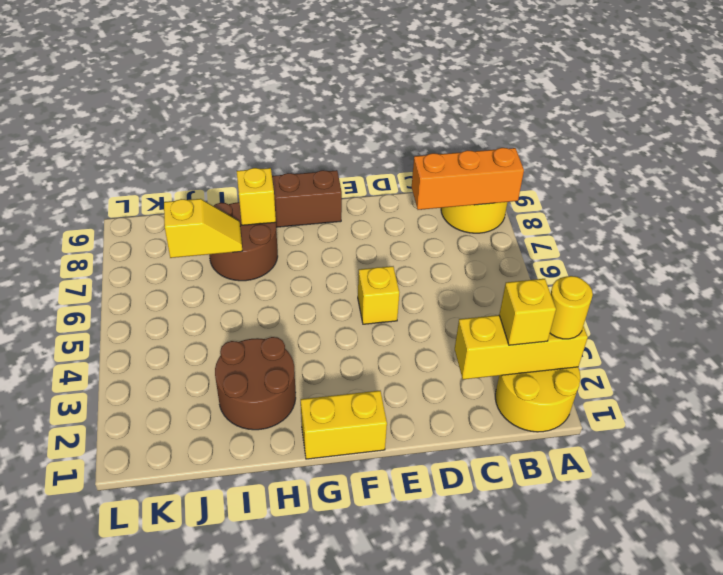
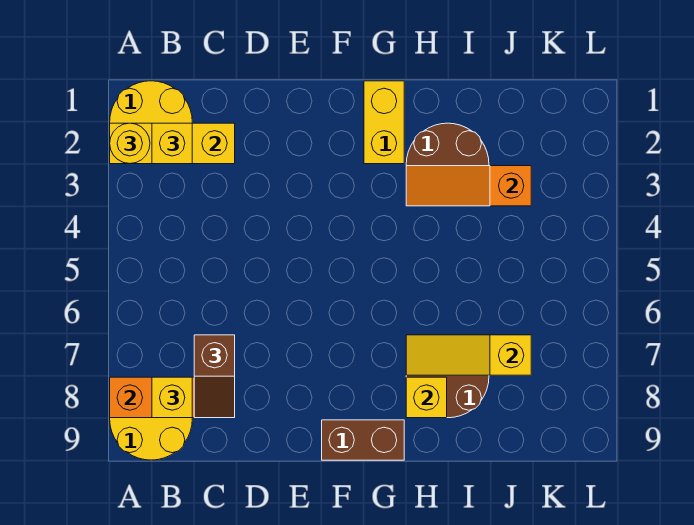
none -> brown 1x2 slope [194,335,235,418]
yellow 1x1 brick [358,266,399,324] -> yellow 1x1 brick moved to [152,377,192,418]
yellow 1x2 brick [301,391,387,459] -> yellow 1x2 brick turned to [364,81,404,164]
none -> orange 1x3 slope [406,166,531,206]
yellow 1x2 slope [164,199,242,258] -> yellow 1x3 slope [406,335,531,375]

